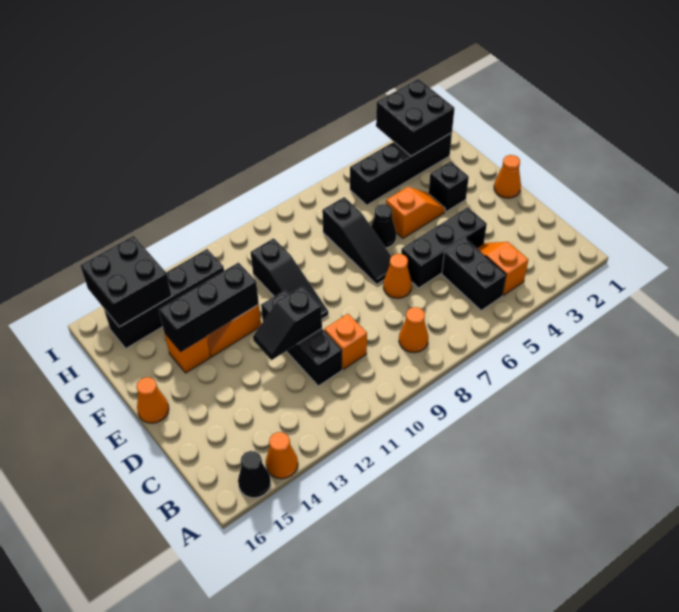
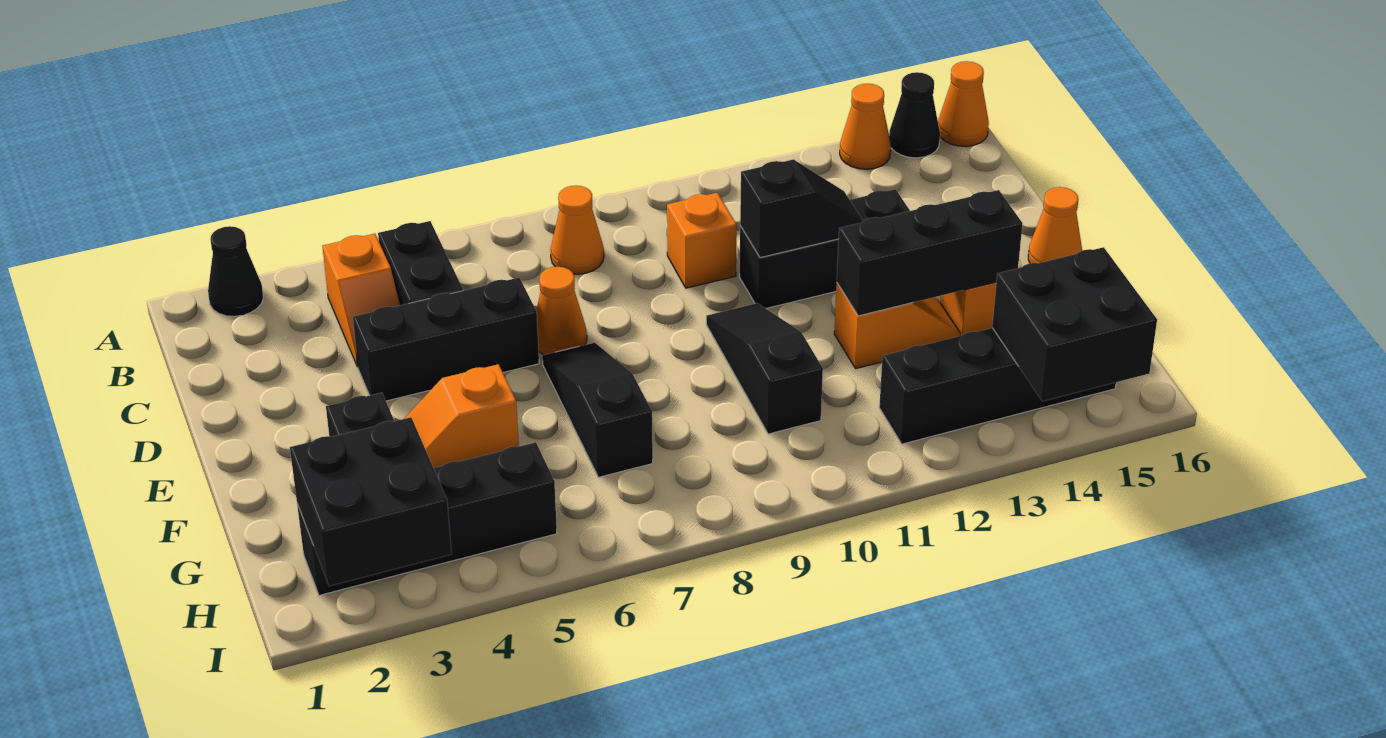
black 1x3 brick [261,290,342,386] -> black 1x3 brick turned to [739,189,910,308]
orange 1x1 cone [494,155,521,198] -> orange 1x1 cone moved to [938,61,989,146]
black 1x1 cone [371,204,396,248] -> black 1x1 cone moved to [208,226,263,316]

